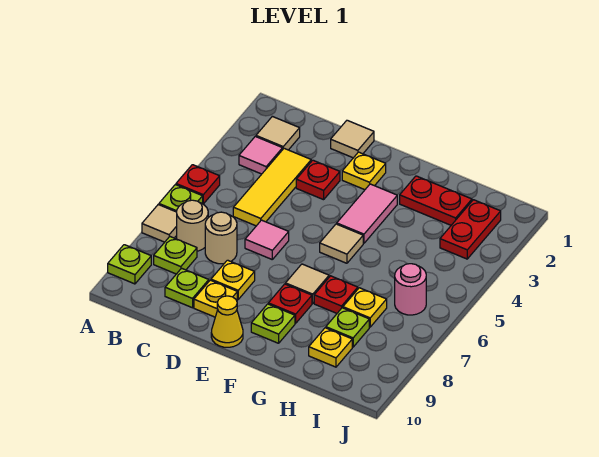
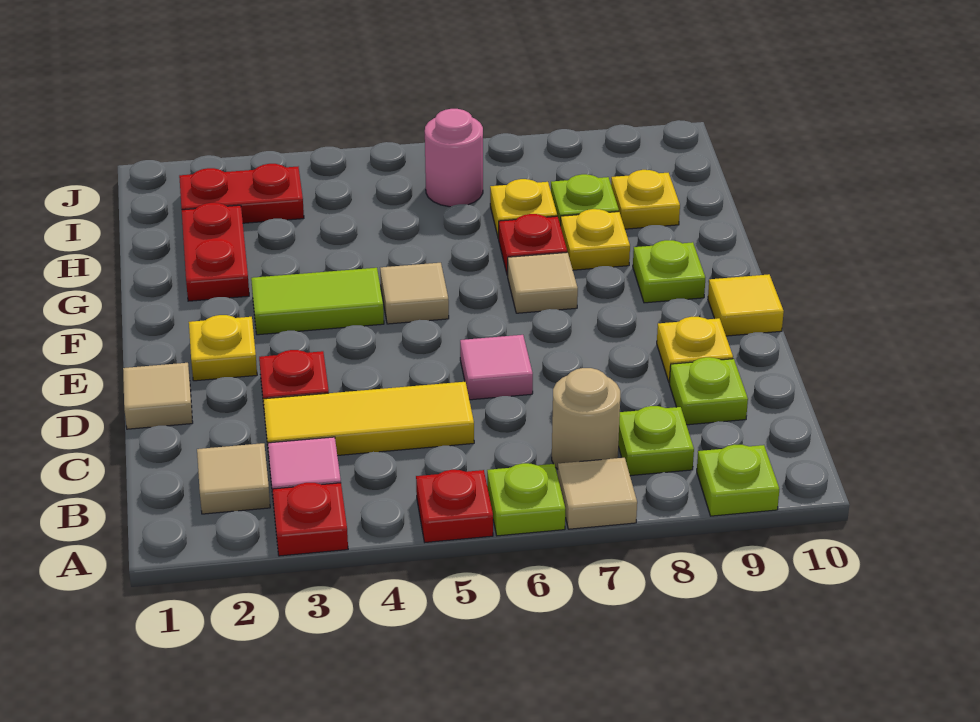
tan 1x1 round brick [205,212,237,264] -> none
yellow 1x1 plate [211,260,255,299] -> yellow 1x1 plate moved to [561,209,630,270]
yellow 1x1 cone [211,296,243,347] -> yellow 1x1 tile [708,274,784,336]
pink 1x2 tile [337,184,397,243] -> lime 1x2 tile [251,268,384,335]
red 1x1 plate [268,284,312,323] -> red 1x1 plate moved to [272,483,348,556]

